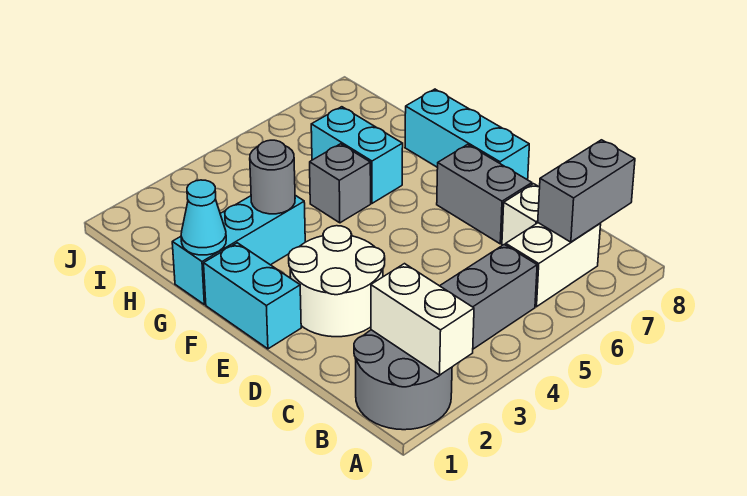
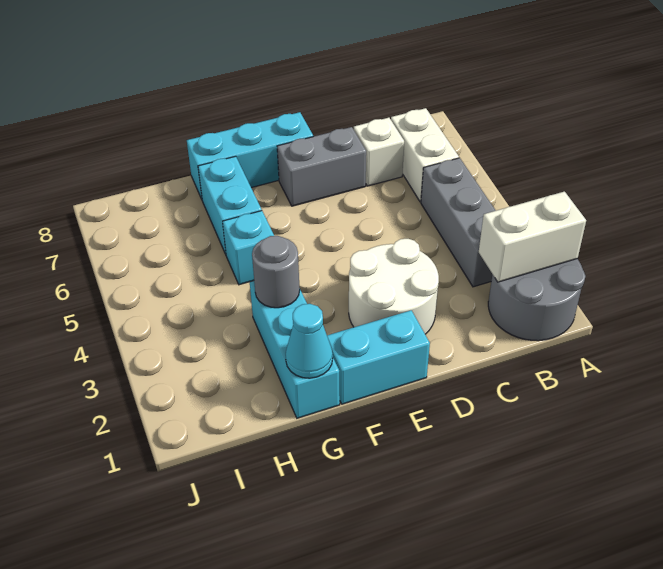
grey 1x2 brick [538,140,635,242] -> none
grey 1x1 brick [310,144,371,223] -> cyan 1x1 brick [223,211,274,285]
cyan 1x2 brick [311,107,403,203] -> cyan 1x2 brick turned to [198,156,262,254]

